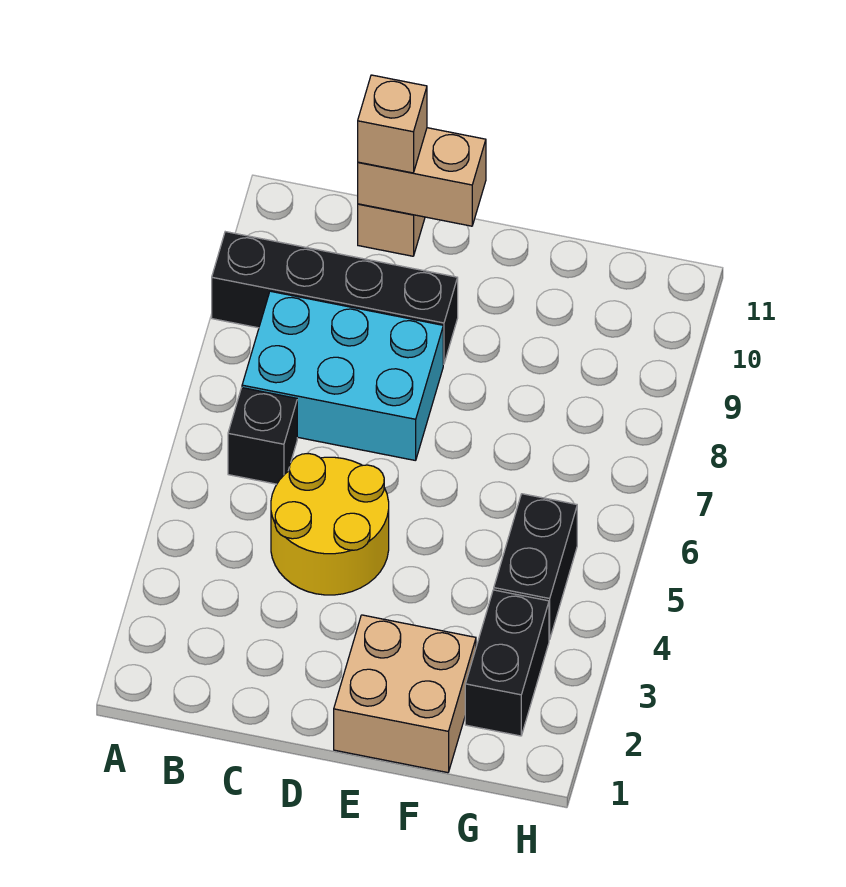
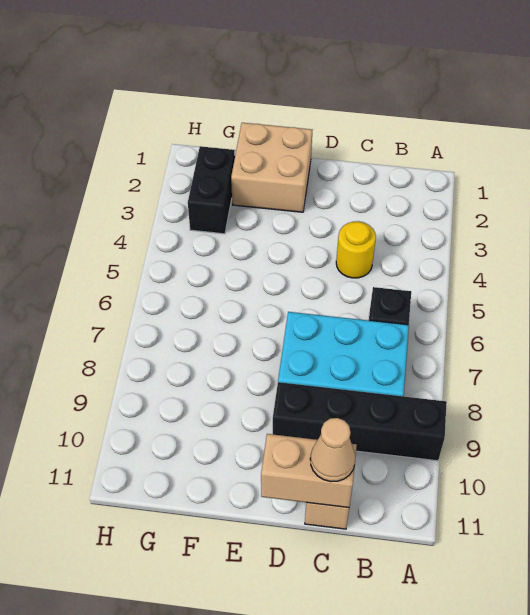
yellow 2x2 round brick [271,454,389,595] -> yellow 1x1 round brick [336,222,376,278]
tan 1x1 brick [358,75,427,173] -> tan 1x1 cone [310,418,355,482]
black 1x2 brick [494,494,577,640] -> none

